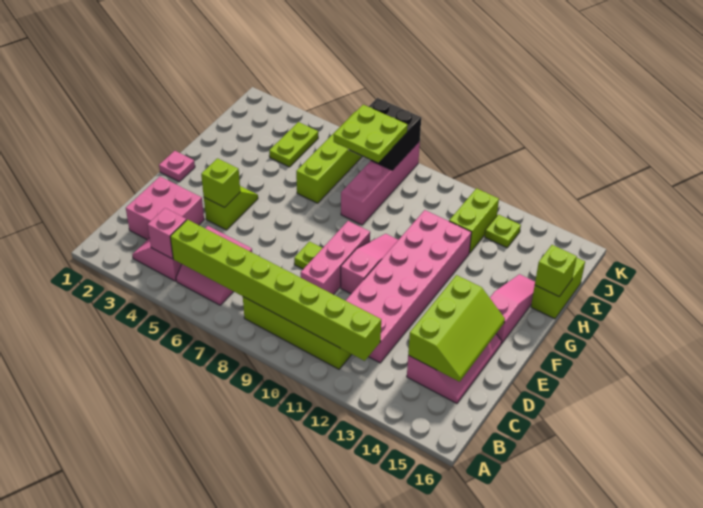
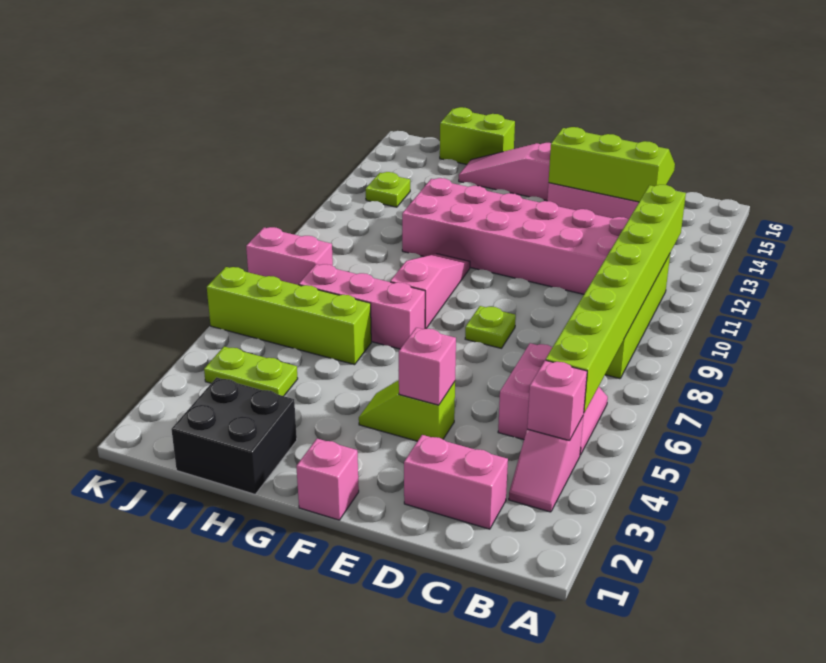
pink 2x2 brick [126,177,204,240] -> pink 1x2 brick [404,435,508,529]
pink 1x3 brick [301,221,370,295] -> pink 1x3 brick moved to [299,264,425,349]
lime 1x1 brick [201,158,240,207] -> pink 1x1 brick [399,328,456,405]
pink 1x3 slope [341,234,398,294] -> pink 1x3 slope turned to [390,254,470,329]
pink 1x1 plate [159,151,195,182] -> pink 1x1 brick [296,439,359,520]
pink 1x4 brick [341,141,420,225] -> pink 1x2 brick [246,227,333,285]
lime 1x1 brick [535,245,577,296] -> none
lime 2x2 plate [334,105,408,163] -> none
lime 1x2 brick [449,188,499,253] -> none
black 2x2 brick [349,98,421,170] -> black 2x2 brick moved to [171,377,297,494]

